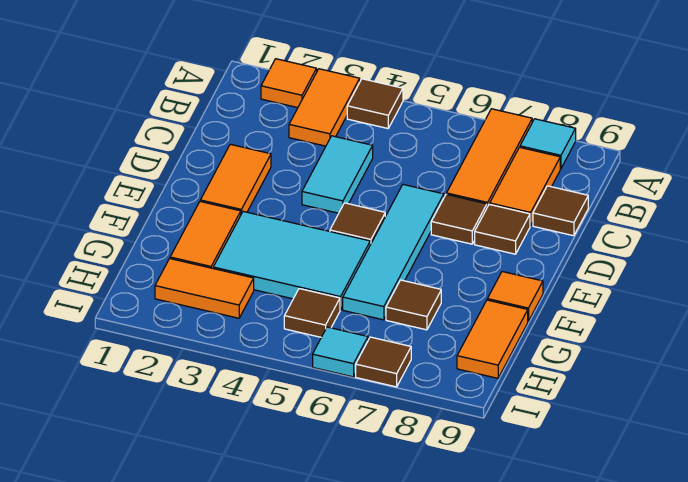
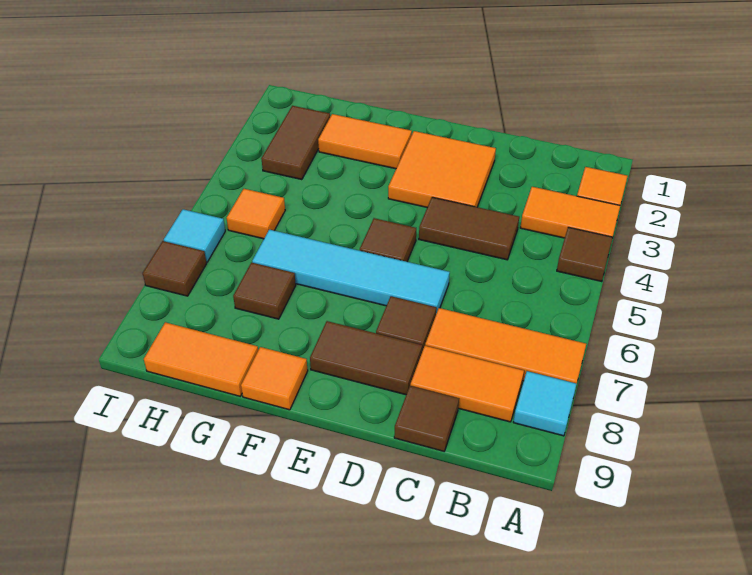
cyan 1x2 tile [302,136,373,213] -> brown 1x2 tile [419,197,519,260]
orange 1x2 tile [200,144,271,214] -> orange 2x2 tile [388,131,496,207]
brown 1x1 tile [475,204,530,254] -> brown 1x2 tile [310,321,422,395]
cyan 2x3 tile [213,211,370,310] -> none
orange 1x2 tile [155,259,254,318] -> brown 1x2 tile [261,106,330,180]
brown 1x1 tile [284,289,340,337] -> orange 1x1 tile [227,189,285,239]

